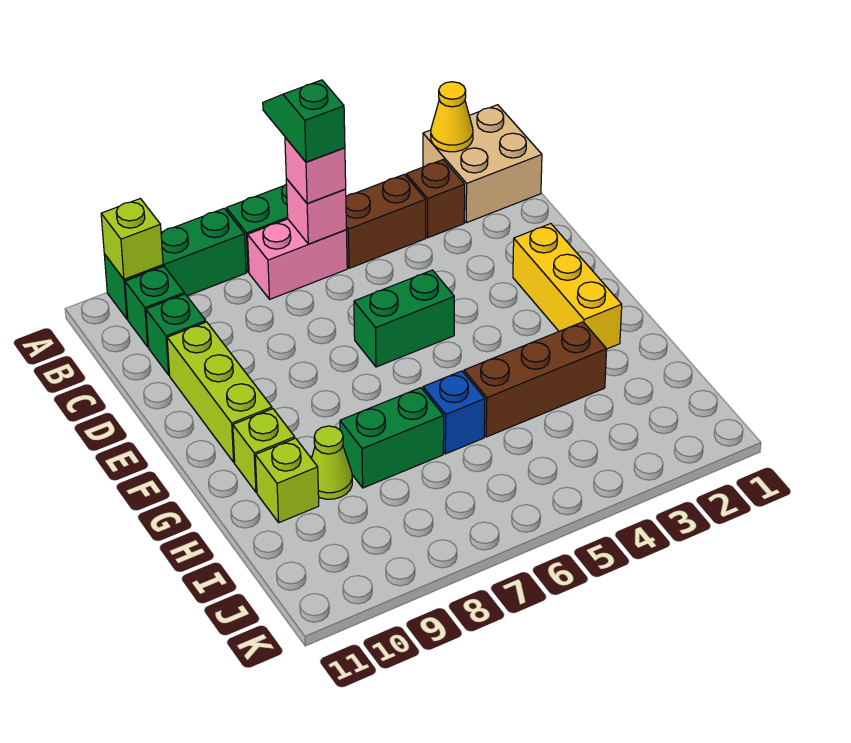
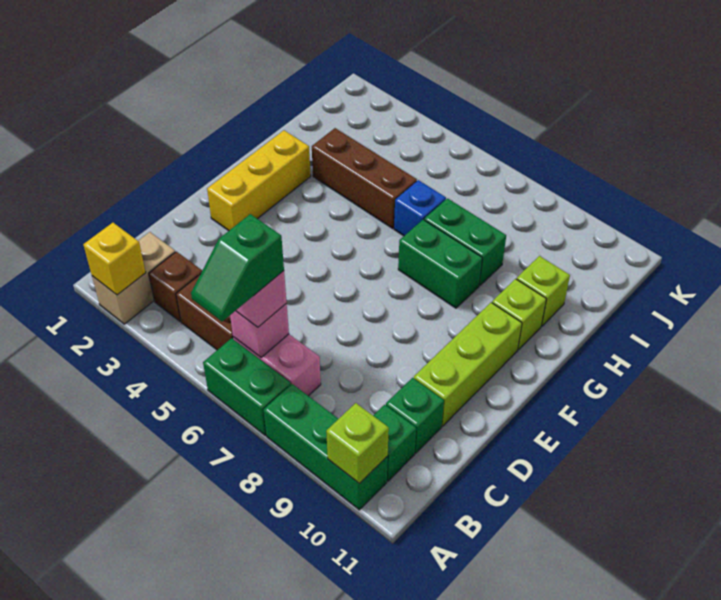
tan 2x2 brick [423,105,542,223] -> tan 1x2 brick [92,232,175,324]
yellow 1x1 cone [431,82,473,152] -> yellow 1x1 brick [83,223,146,295]
green 1x2 brick [354,270,454,367] -> green 1x2 brick moved to [398,220,482,308]
lime 1x1 cone [312,426,352,499] -> none

